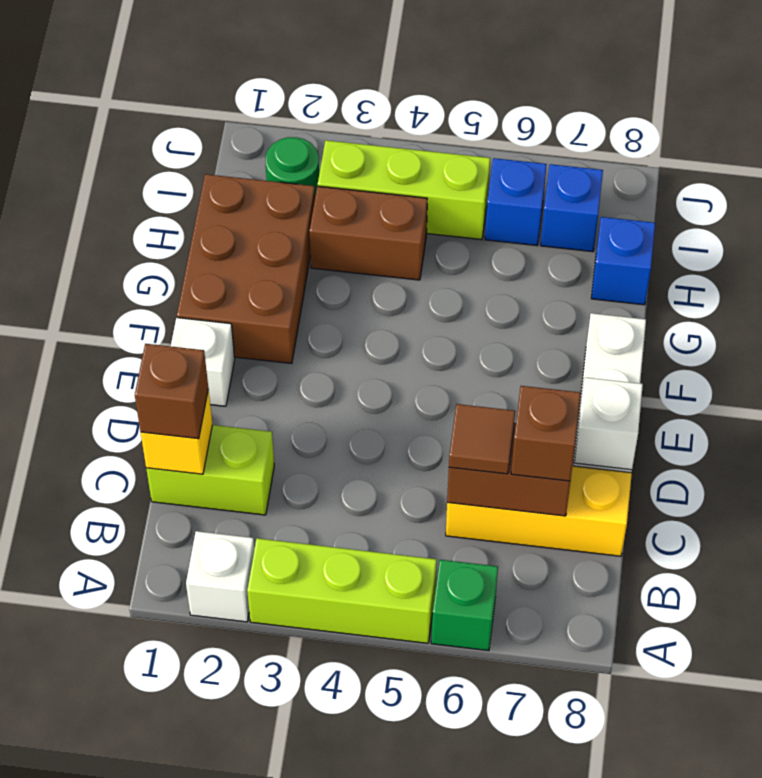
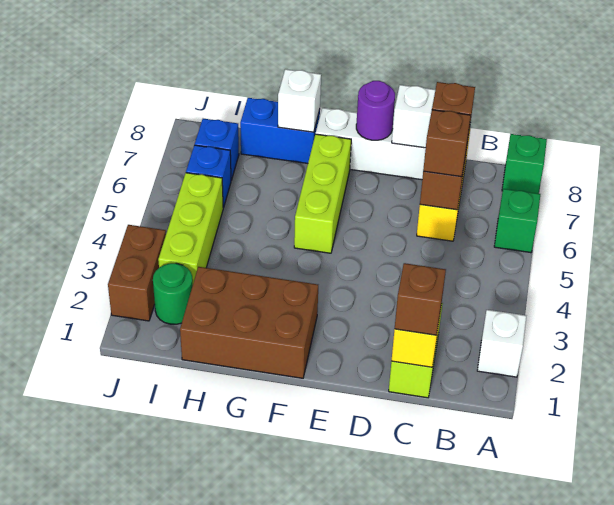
lime 1x3 brick [247,538,437,643] -> lime 1x3 brick moved to [294,134,351,253]
none -> green 1x1 brick [502,134,547,194]
brown 1x1 tile [449,404,515,474] -> brown 1x1 brick [423,110,471,177]
white 1x1 brick [171,318,235,406] -> white 1x1 brick moved to [278,69,321,132]
none -> purple 1x1 round brick [356,81,395,140]
brown 1x2 brick [310,186,427,280] -> brown 1x2 brick moved to [108,225,166,321]
blue 1x1 brick [591,217,655,305] -> blue 1x2 brick [240,98,320,163]

